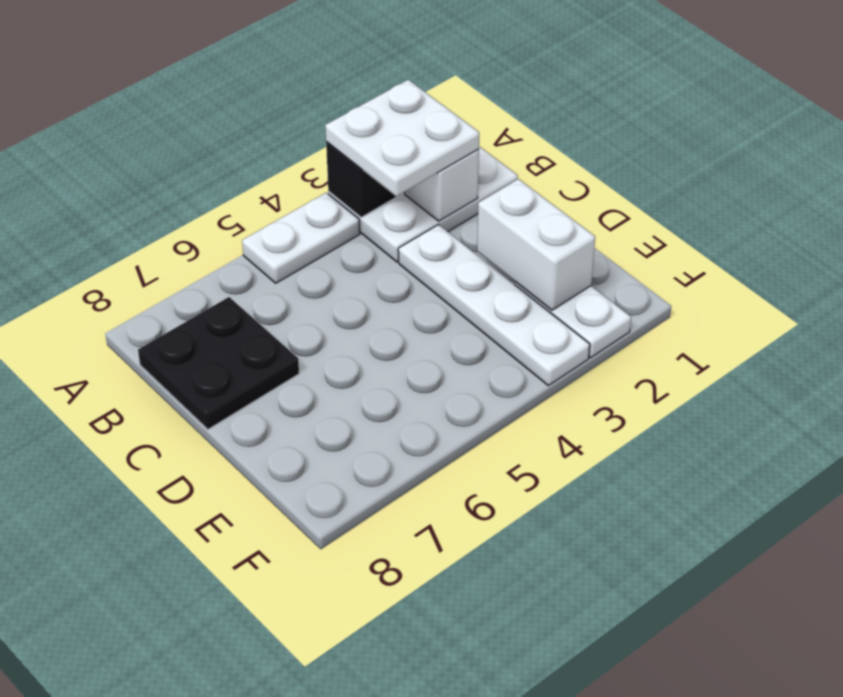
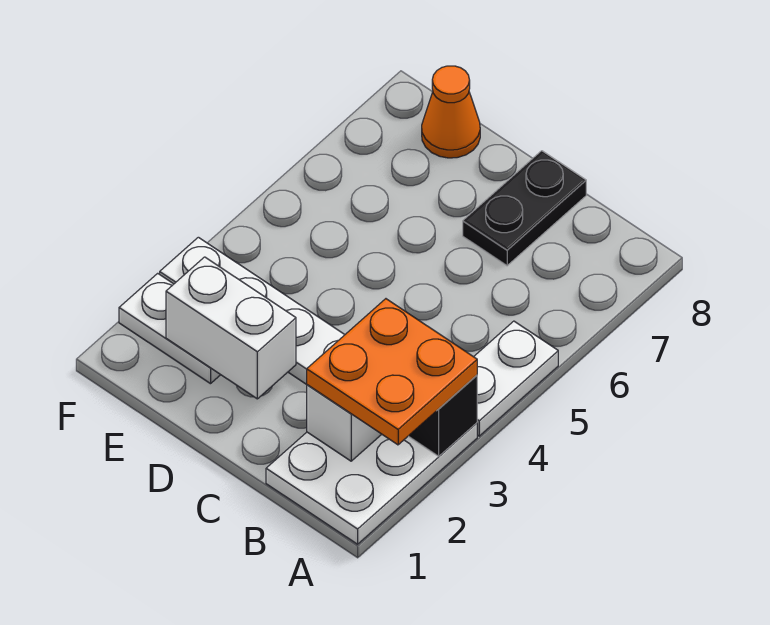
white 2x2 plate [325,80,479,197] -> orange 2x2 plate [307,299,477,445]
black 2x2 plate [138,297,299,429] -> black 1x2 plate [463,151,586,266]
none -> orange 1x1 cone [422,66,480,158]

